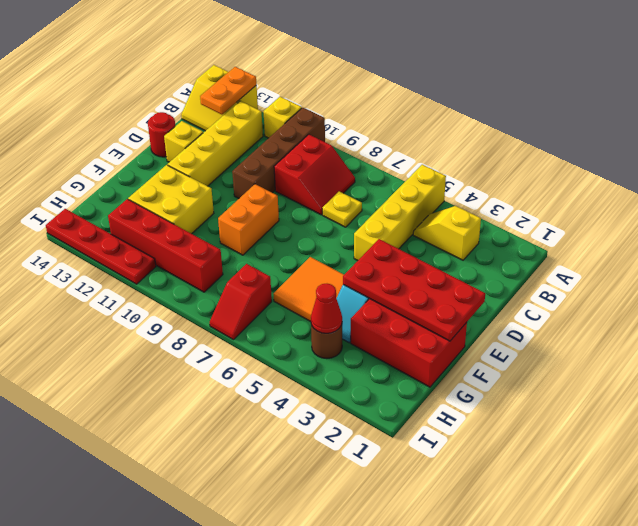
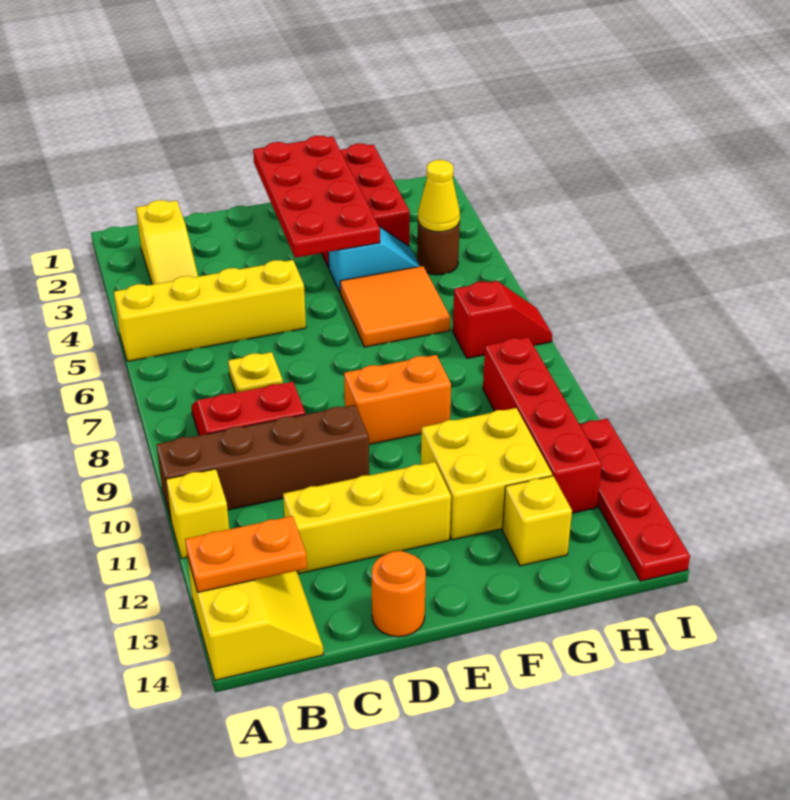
yellow 1x2 slope [413,206,481,260] -> yellow 1x3 slope [136,200,198,285]
yellow 1x4 brick [167,101,263,186] -> yellow 1x3 brick [283,462,451,574]
yellow 1x1 brick [164,121,203,162] -> yellow 1x1 brick moved to [502,476,572,566]
red 1x1 round brick [148,112,175,157] -> orange 1x1 round brick [372,551,426,637]
red 1x1 cone [311,284,342,333] -> yellow 1x1 cone [418,160,460,232]

